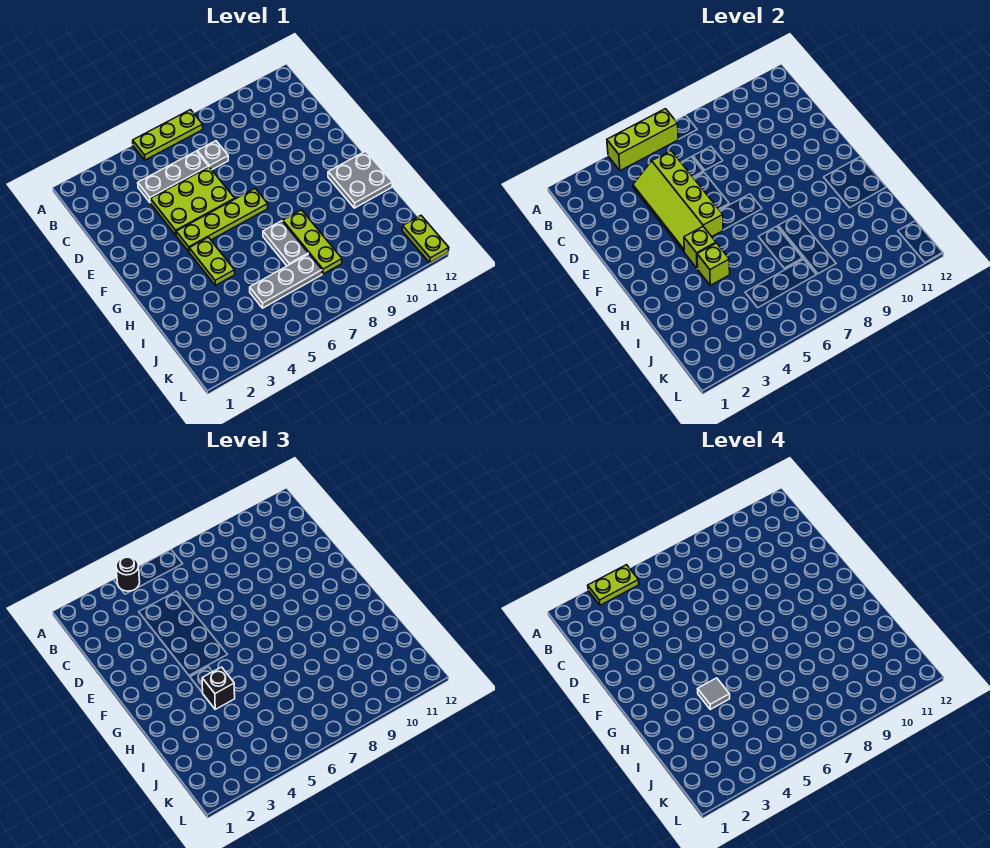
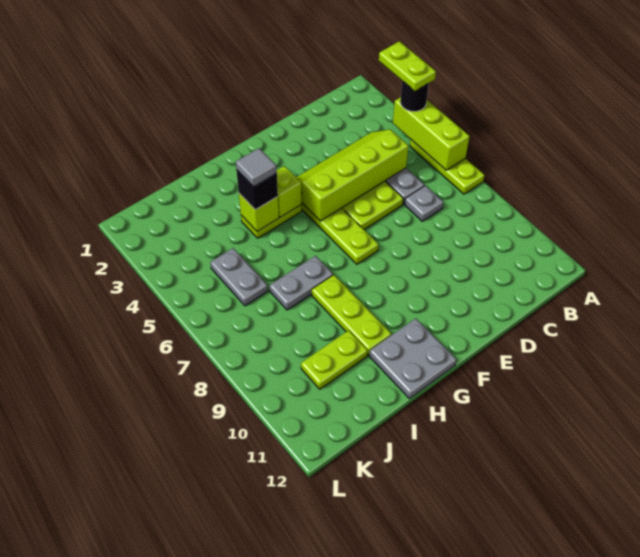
lime 1x3 plate [283,210,342,274] -> lime 1x3 plate turned to [312,275,391,355]
grey 1x3 plate [250,254,322,308] -> grey 1x2 plate [210,248,268,306]
lime 1x2 plate [402,216,449,263] -> lime 1x2 plate moved to [301,330,368,389]

